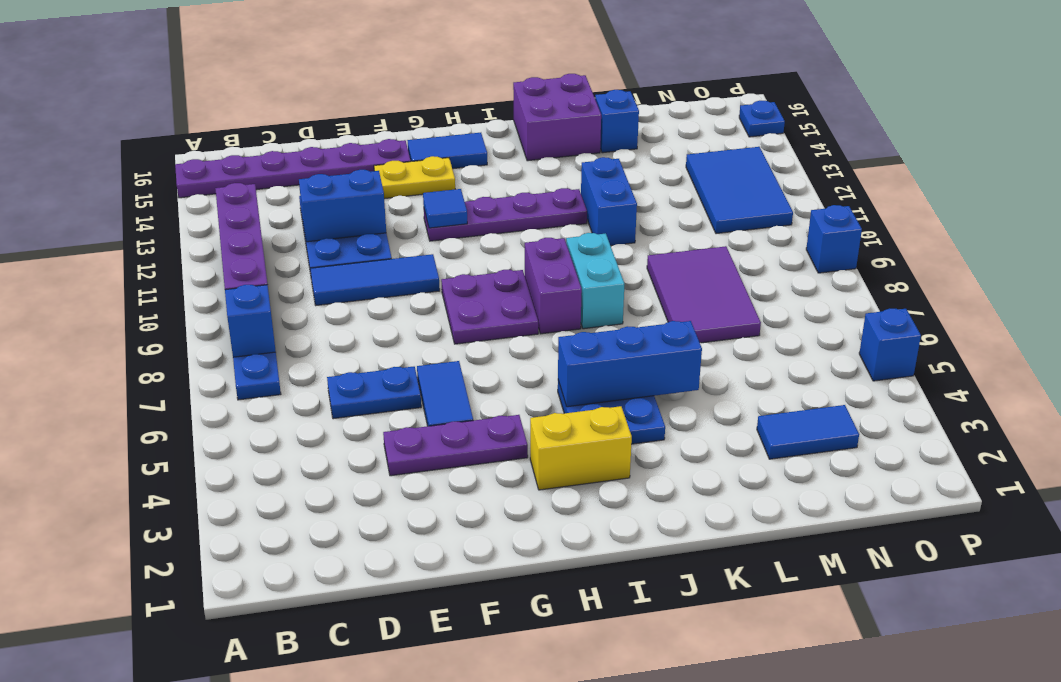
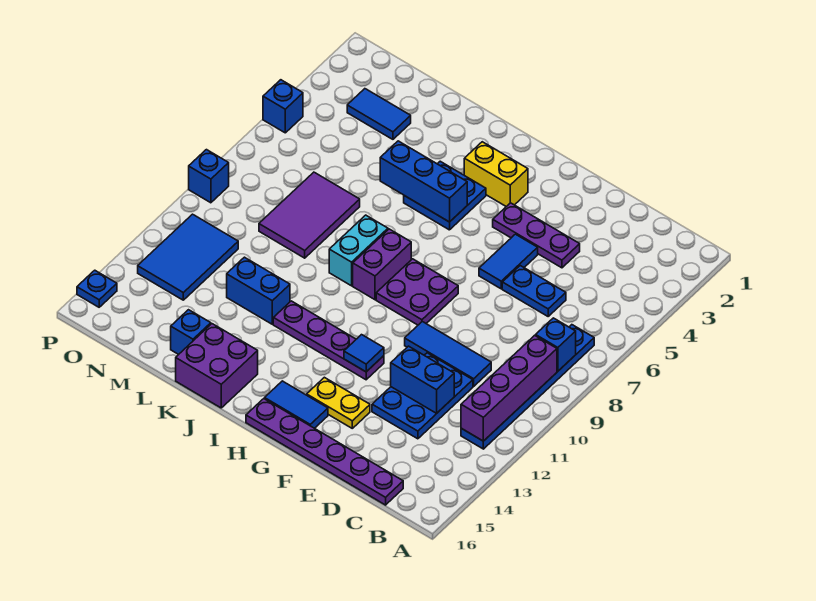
purple 1x6 plate [175,139,411,198] -> purple 1x6 plate moved to [246,399,403,505]
blue 1x2 brick [581,157,637,246] -> blue 1x2 brick turned to [227,257,290,324]

